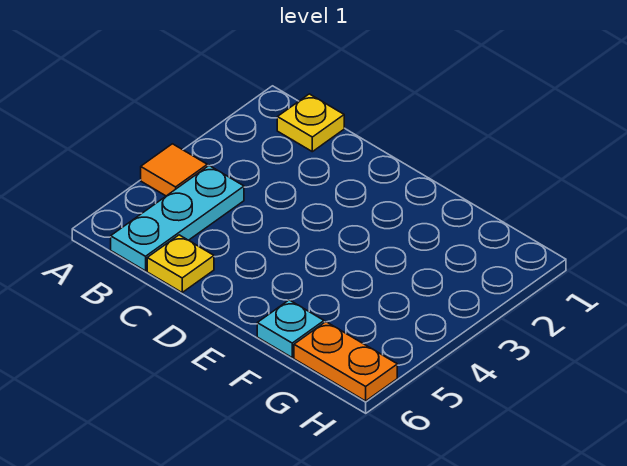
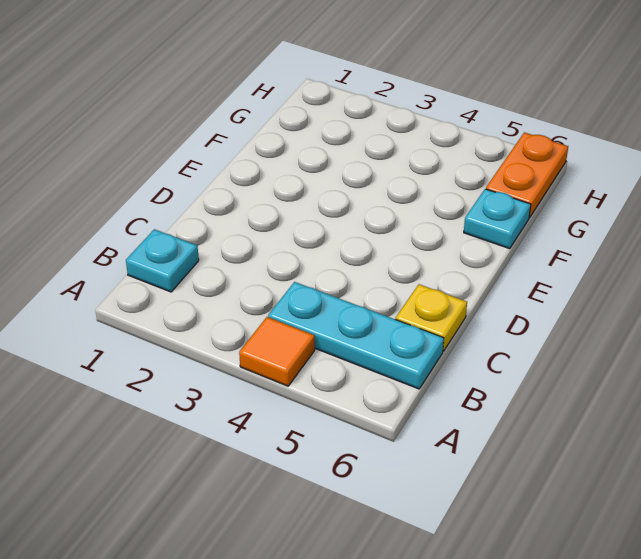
yellow 1x1 plate [277,94,344,152] -> cyan 1x1 plate [126,229,199,292]

